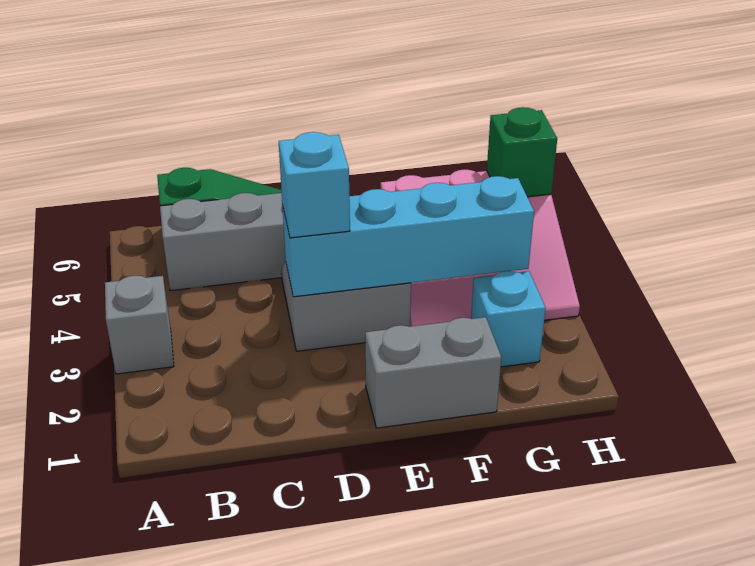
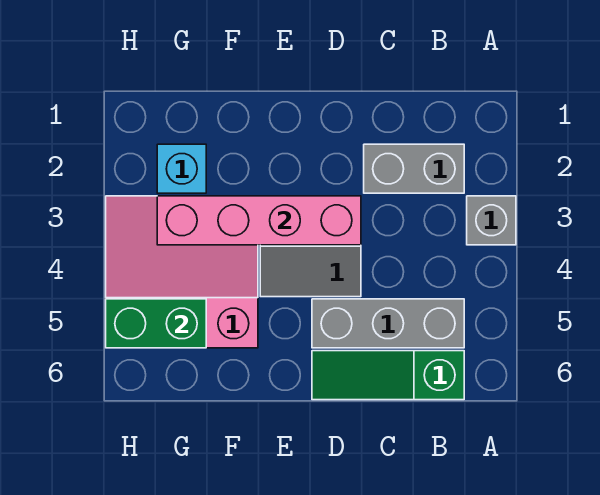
cyan 1x4 brick [282,176,534,297] -> pink 1x4 brick [157,196,361,245]
cyan 1x1 brick [279,132,350,238] -> none
grey 1x2 brick [365,317,501,428] -> grey 1x2 brick moved to [364,144,464,193]
green 1x1 brick [487,107,557,197] -> green 1x2 brick [106,299,206,348]

